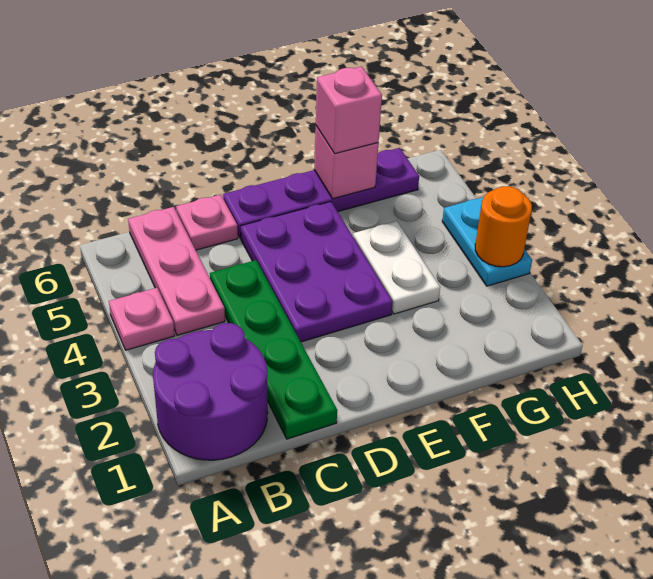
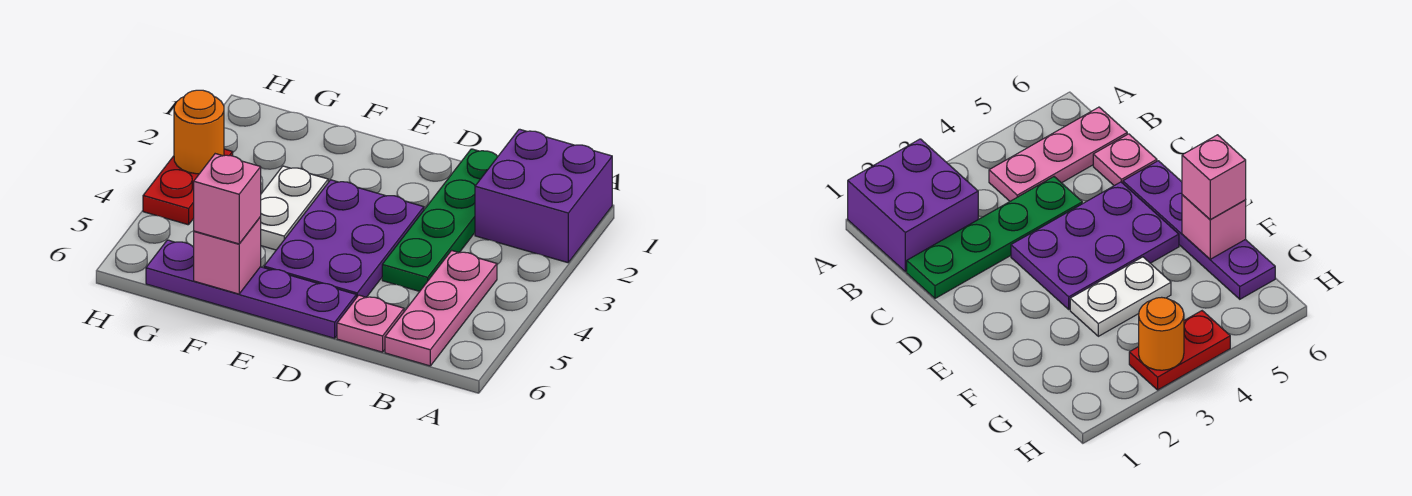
purple 2x2 round brick [153,323,268,460] -> purple 2x2 brick [475,129,612,263]
pink 1x1 plate [109,288,175,350] -> none
cyan 1x2 plate [442,197,532,286] -> red 1x2 plate [143,149,233,225]

